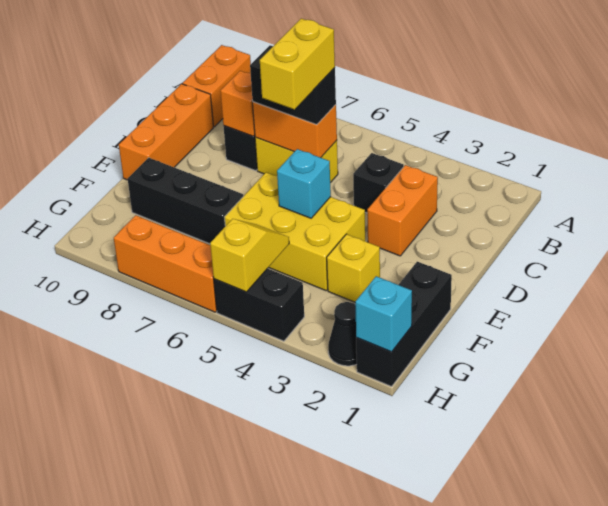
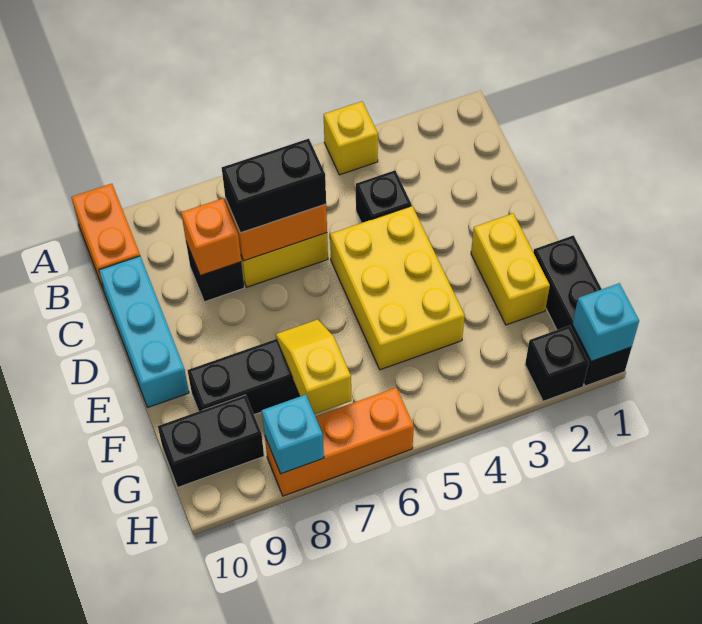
orange 1x2 brick [367,165,438,256] -> none
yellow 1x2 brick [260,18,335,110] -> yellow 1x2 brick moved to [471,214,550,325]
orange 1x3 brick [119,84,213,180] -> cyan 1x3 brick [99,256,189,407]
yellow 2x3 brick [225,173,365,291] -> yellow 2x3 brick turned to [330,206,465,370]
cyan 1x1 brick [277,149,331,218] -> cyan 1x1 brick moved to [262,395,324,474]
yellow 1x1 brick [327,234,380,302] -> yellow 1x1 brick moved to [324,102,378,175]
yellow 1x2 slope [210,219,289,292] -> yellow 1x2 slope moved to [276,319,351,414]
black 1x1 cone [328,302,357,366] -> black 1x1 brick [525,326,589,401]
black 1x2 brick [214,268,304,341] -> black 1x2 brick moved to [158,395,264,487]

